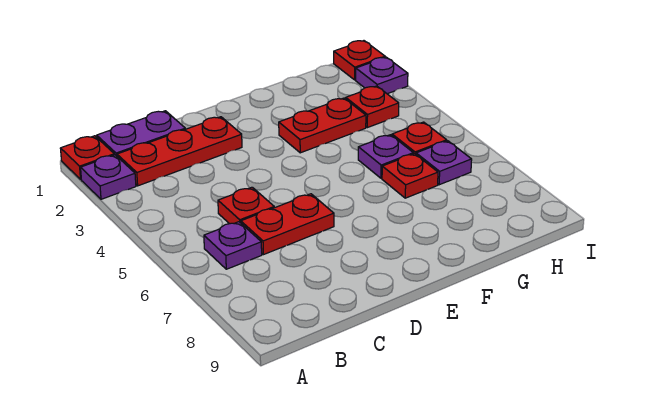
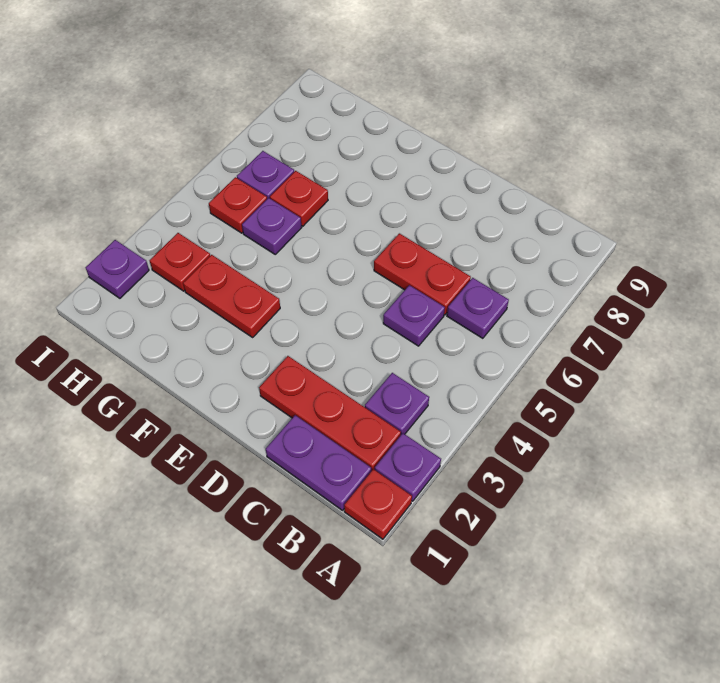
none -> purple 1x1 plate [365,373,429,435]
red 1x1 plate [218,187,274,224] -> purple 1x1 plate [383,285,445,346]
red 1x1 plate [334,41,385,80] -> none

